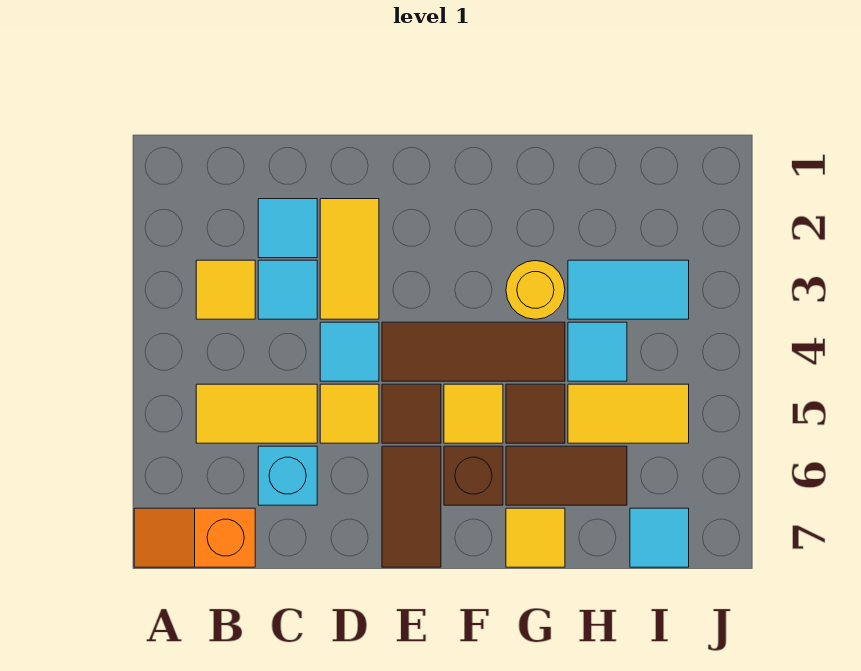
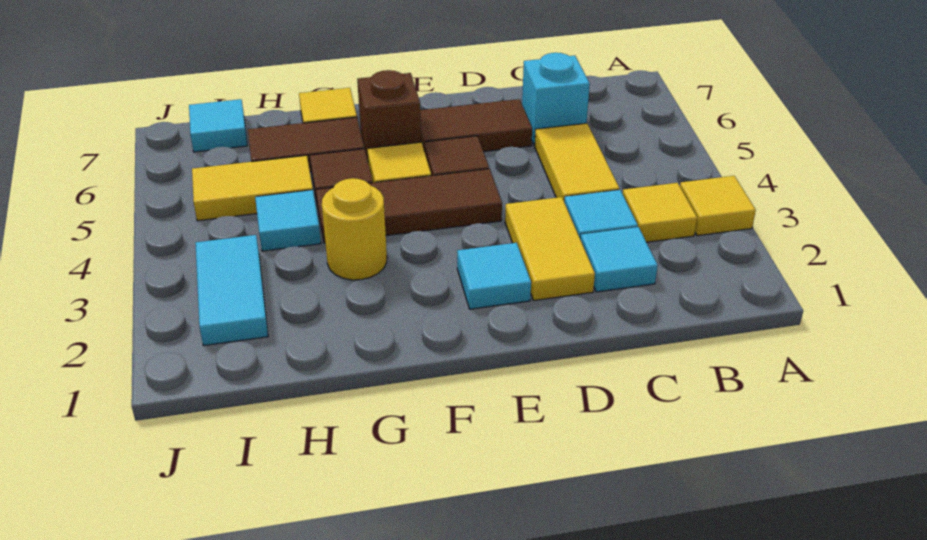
orange 1x2 slope [134,508,255,567] -> none
yellow 1x2 tile [196,384,317,443] -> yellow 1x2 tile turned to [535,123,619,201]
cyan 1x1 tile [320,322,379,381] -> cyan 1x1 tile moved to [457,243,531,309]
yellow 1x1 tile [320,384,379,443] -> yellow 1x1 tile moved to [680,176,756,236]
brown 1x2 tile [382,446,441,567] -> brown 1x2 tile turned to [420,99,532,152]
cyan 1x2 tile [568,260,689,319] -> cyan 1x2 tile turned to [195,235,268,346]

